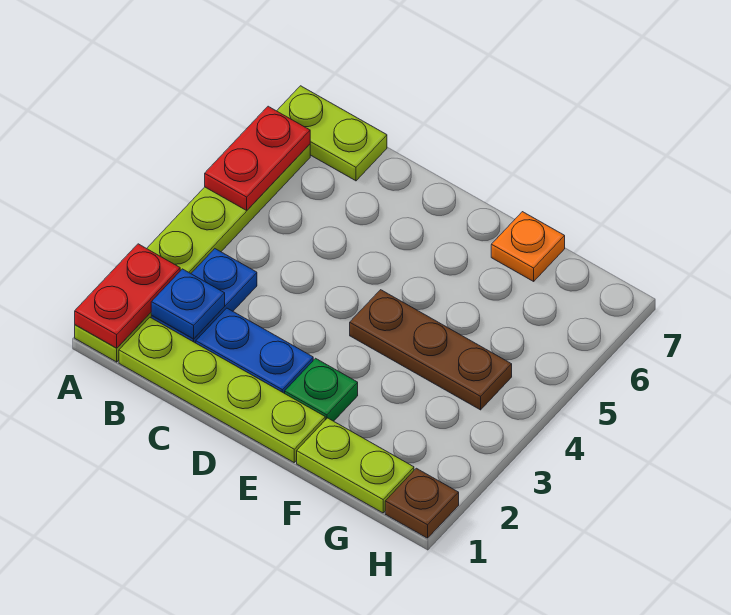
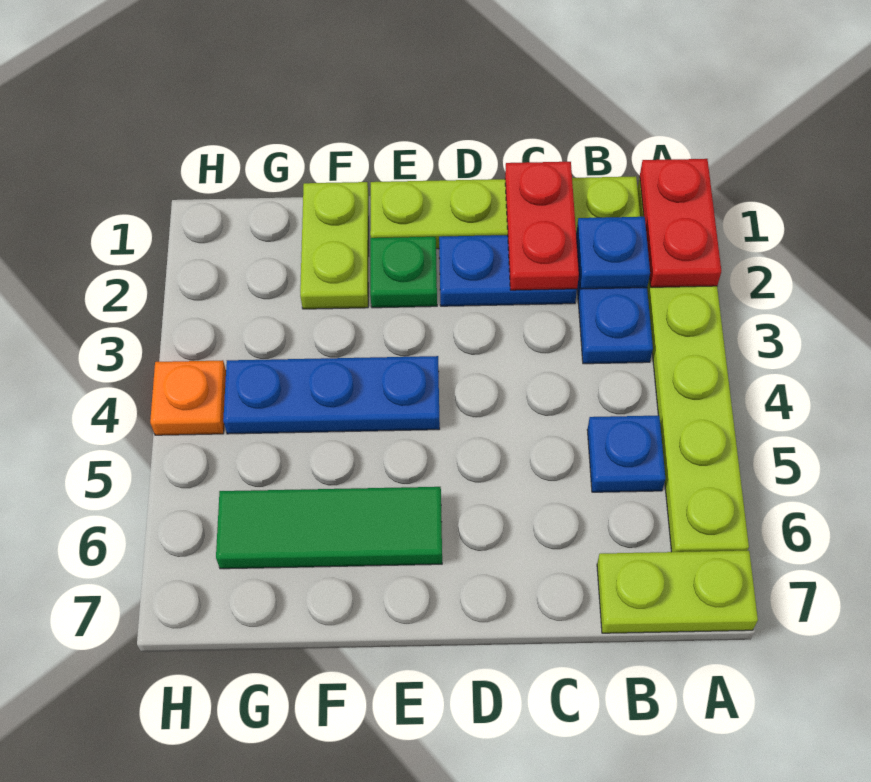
red 1x2 plate [205,106,310,210] -> red 1x2 plate moved to [505,162,579,290]
none -> blue 1x1 plate [587,416,665,492]
brown 1x3 plate [350,290,512,410] -> blue 1x3 plate [223,356,440,434]
none -> green 1x3 tile [216,487,442,569]
lime 1x2 plate [297,418,414,513] -> lime 1x2 plate turned to [300,182,369,309]
orange 1x1 plate [491,212,565,281] -> orange 1x1 plate moved to [150,360,226,435]
brown 1x1 plate [385,468,459,538] -> none

